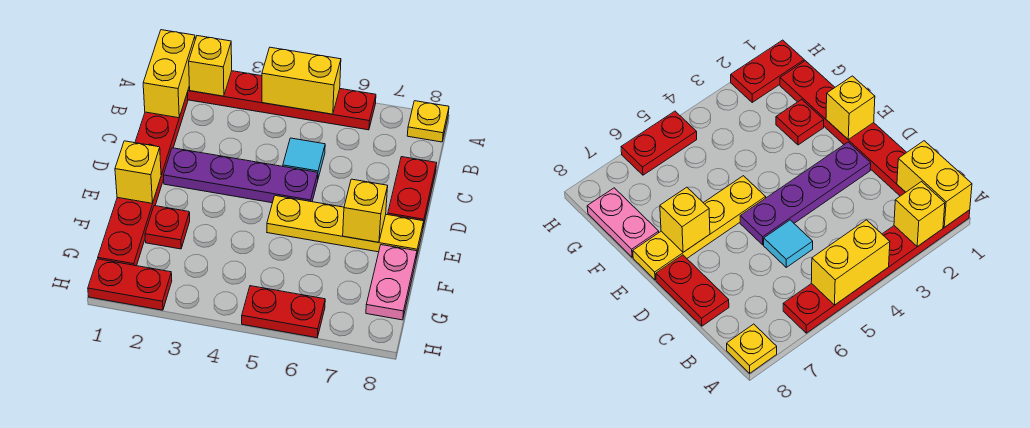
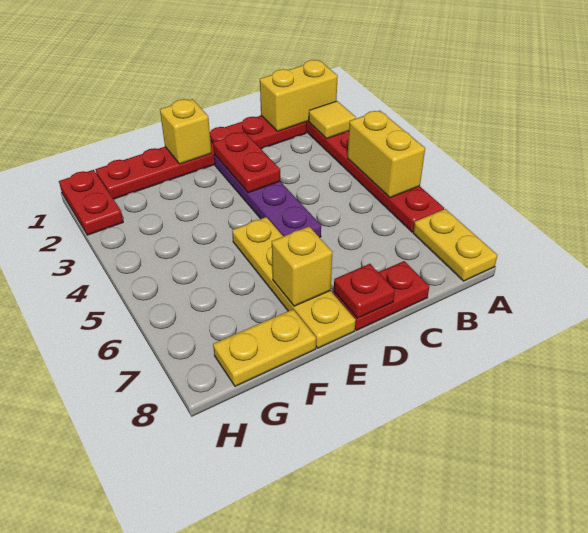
yellow 1x1 brick [189,36,232,96] -> yellow 1x1 tile [309,101,356,139]
yellow 1x1 plate [407,101,449,142] -> yellow 1x2 plate [413,209,498,281]
cyan 1x1 tile [283,138,325,178] -> none
red 1x1 plate [145,206,190,249] -> red 1x1 plate moved to [334,264,395,318]
pink 1x2 plate [366,245,417,320] -> yellow 1x2 plate [213,309,316,386]
red 1x2 plate [242,286,325,338] -> red 1x2 plate moved to [213,132,280,193]

